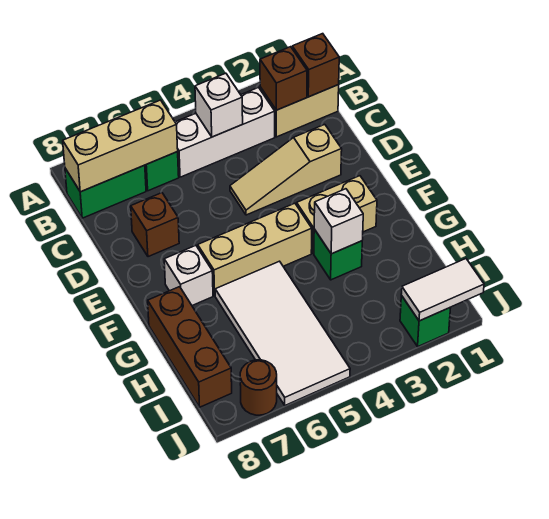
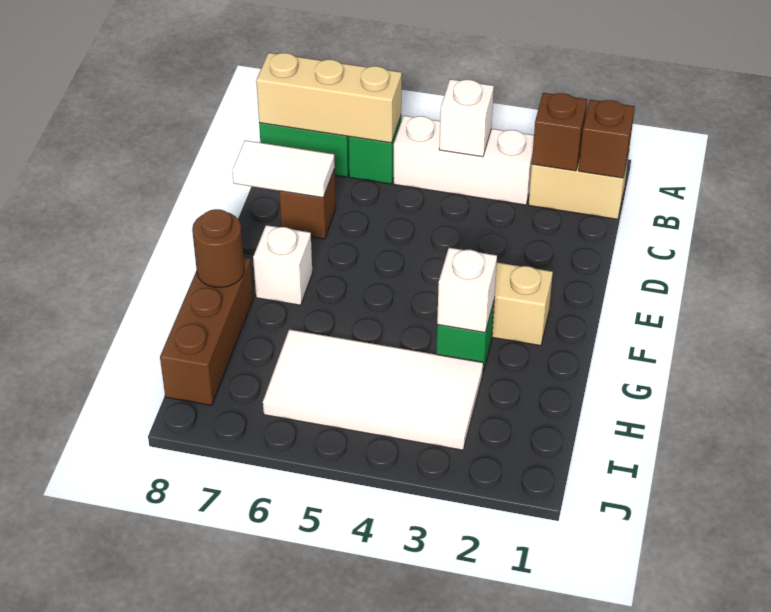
tan 1x3 slope [230,124,342,215] -> none
tan 1x3 brick [198,203,312,296] -> none
white 2x4 tile [215,261,350,405] -> white 2x4 tile turned to [263,329,483,450]
white 1x2 tile [401,259,484,321] -> white 1x2 tile moved to [232,140,335,198]
green 1x1 brick [400,295,451,346] -> none
brown 1x1 round brick [240,360,277,415] -> brown 1x1 round brick moved to [192,209,244,287]

